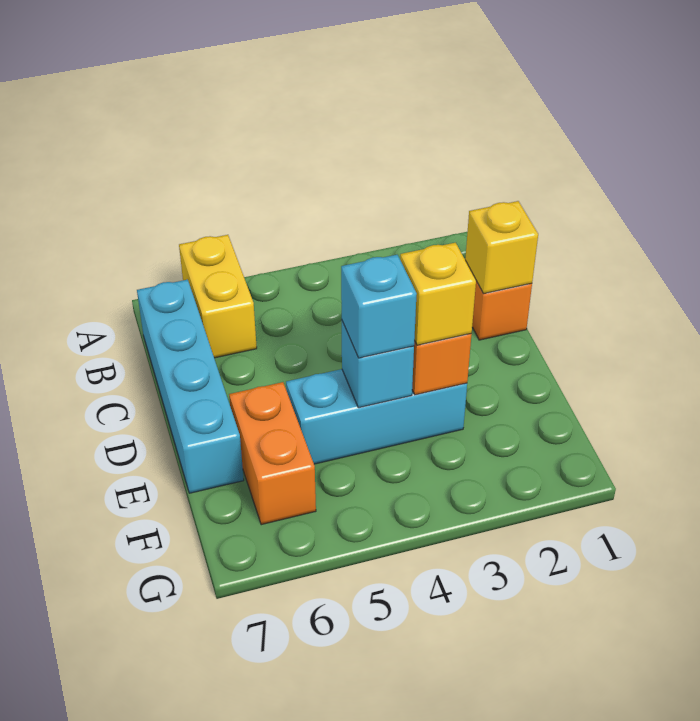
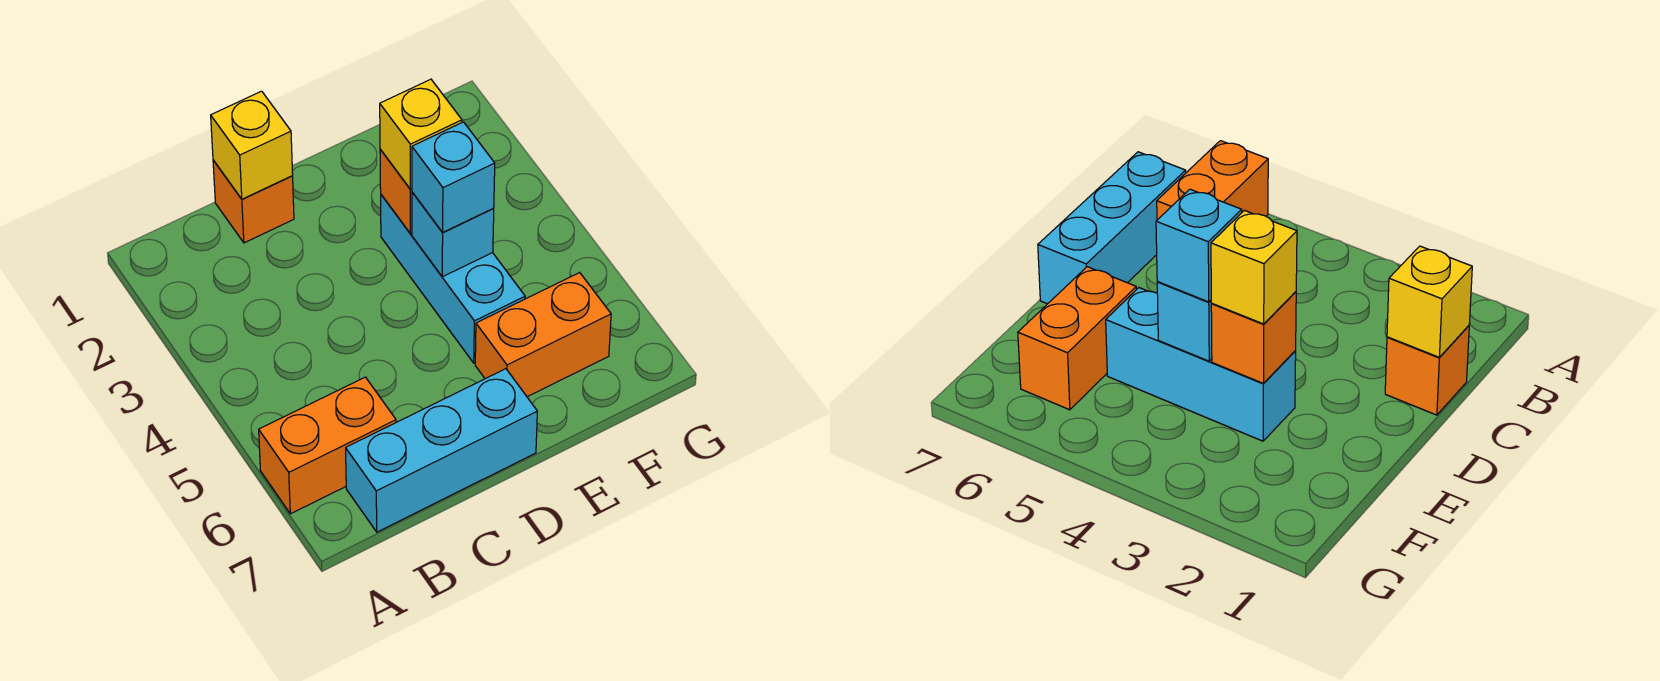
yellow 1x2 brick [179,235,257,358] -> orange 1x2 brick [259,377,396,514]
cyan 1x4 brick [137,280,244,493] -> cyan 1x3 brick [346,369,537,532]

